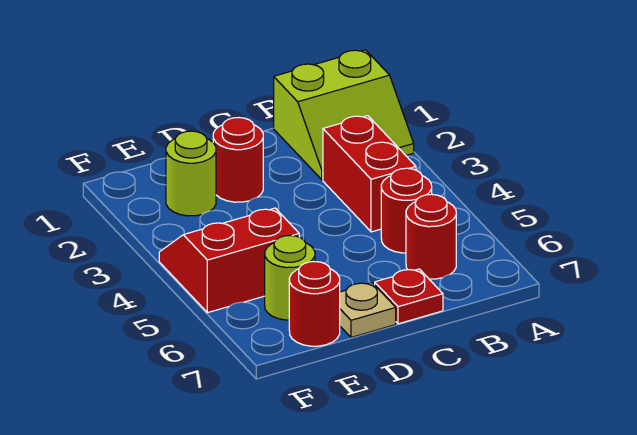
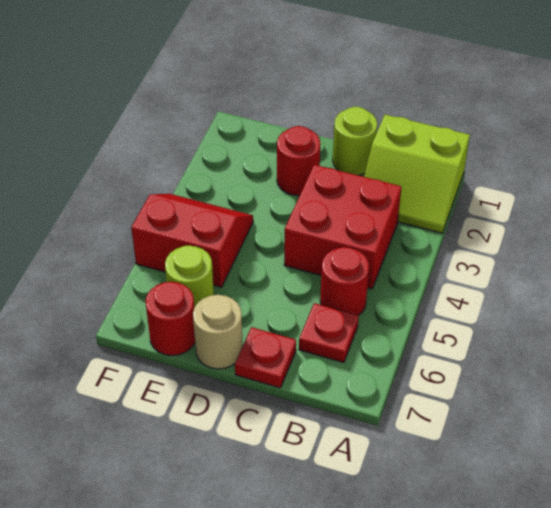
red 1x2 brick [323,116,416,232] -> red 2x2 brick [284,165,401,289]
red 1x1 round brick [406,194,456,279] -> red 1x1 plate [299,303,359,363]
tan 1x1 plate [340,283,396,337] -> tan 1x1 round brick [193,295,243,369]
lime 1x1 round brick [166,131,216,216] -> lime 1x1 round brick moved to [333,107,377,175]

